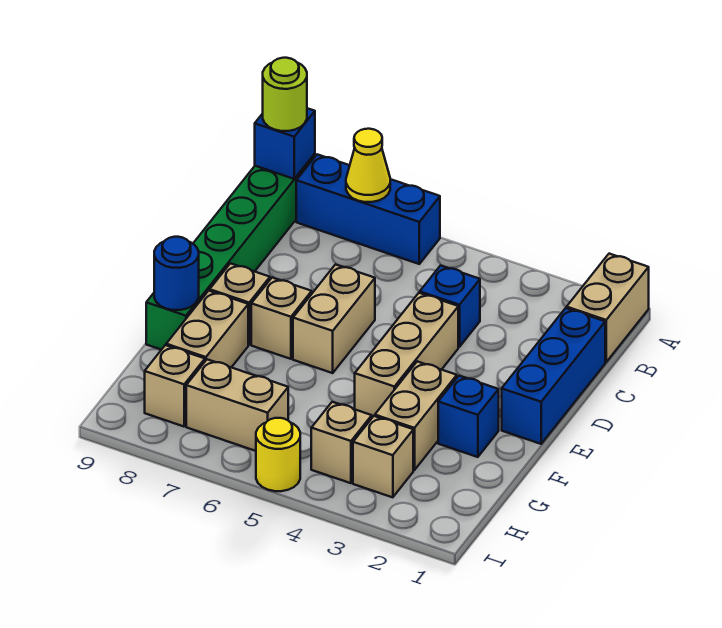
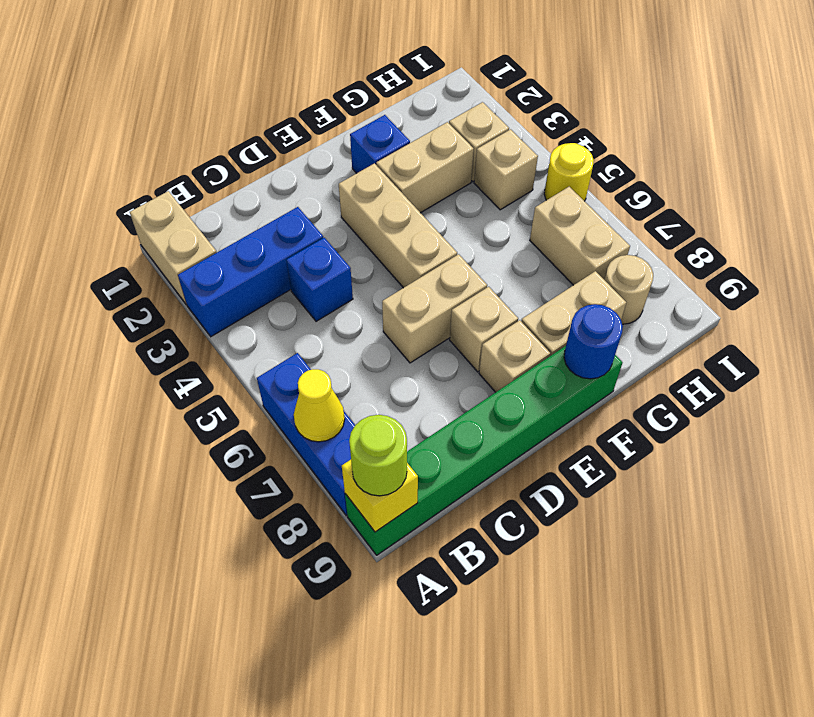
tan 1x2 brick [567,254,649,362] -> tan 1x2 brick turned to [130,191,217,304]
blue 1x1 brick [255,108,315,179] -> yellow 1x1 brick [342,460,418,532]
blue 1x3 brick [502,308,605,444] -> blue 1x3 brick moved to [178,207,323,337]
tan 1x3 brick [355,293,458,417] -> tan 1x3 brick turned to [339,163,457,288]
tan 1x1 brick [145,345,205,426] -> tan 1x1 round brick [604,255,653,324]

